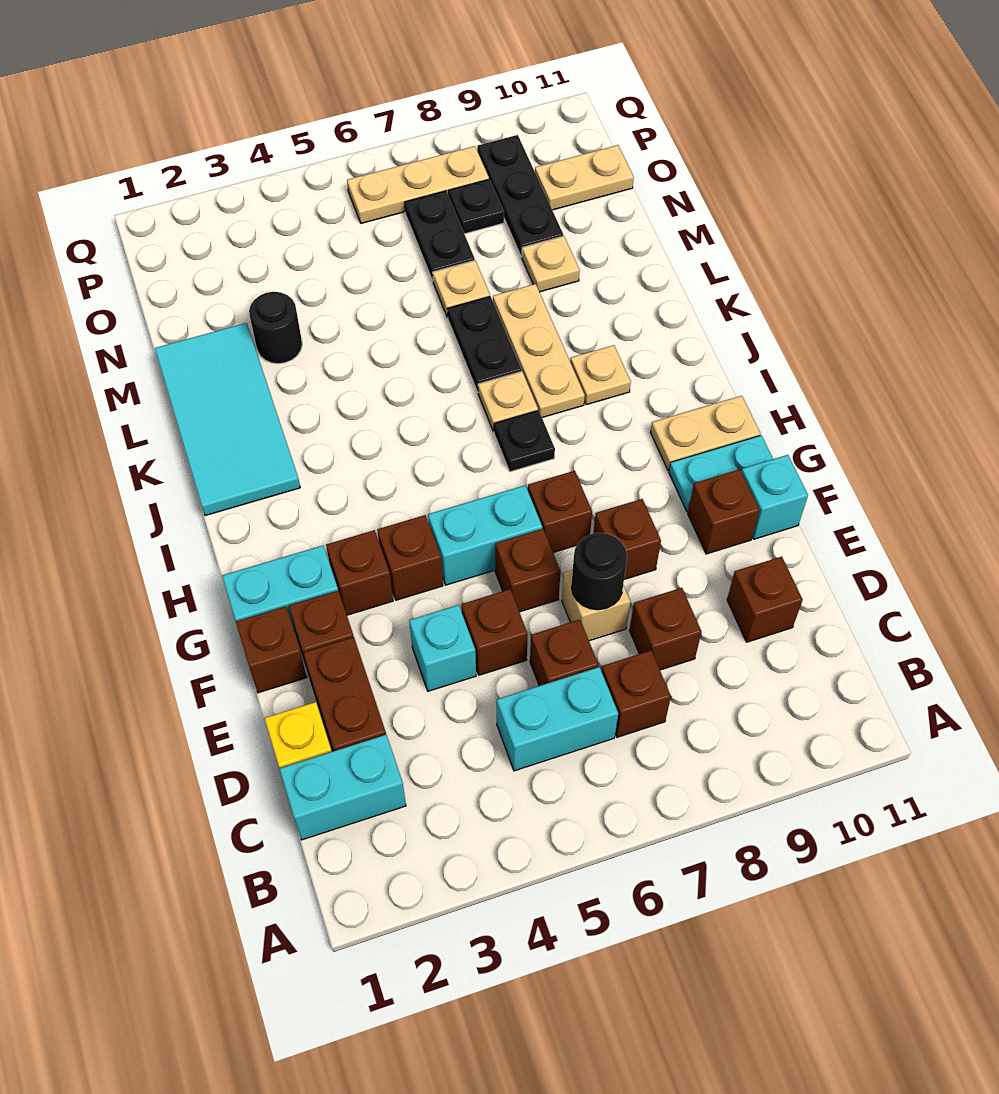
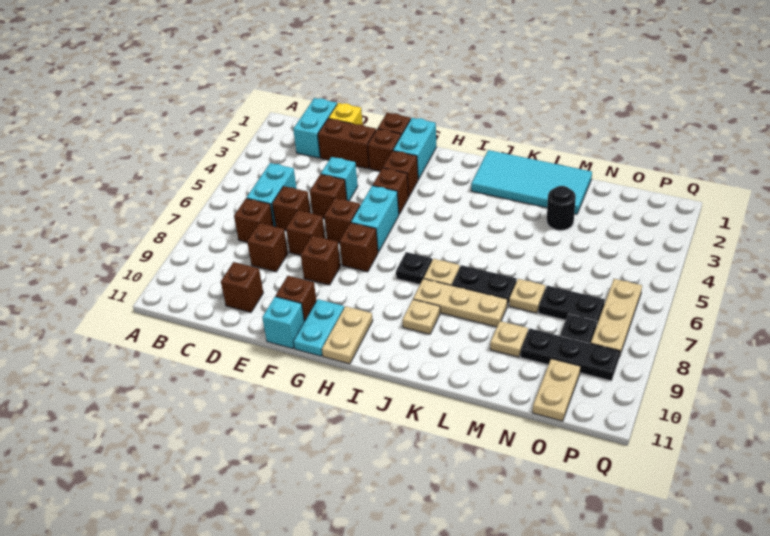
tan 1x1 brick [562,570,630,641] -> brown 1x1 brick [286,210,325,255]
black 1x1 round brick [571,533,627,610] -> none

